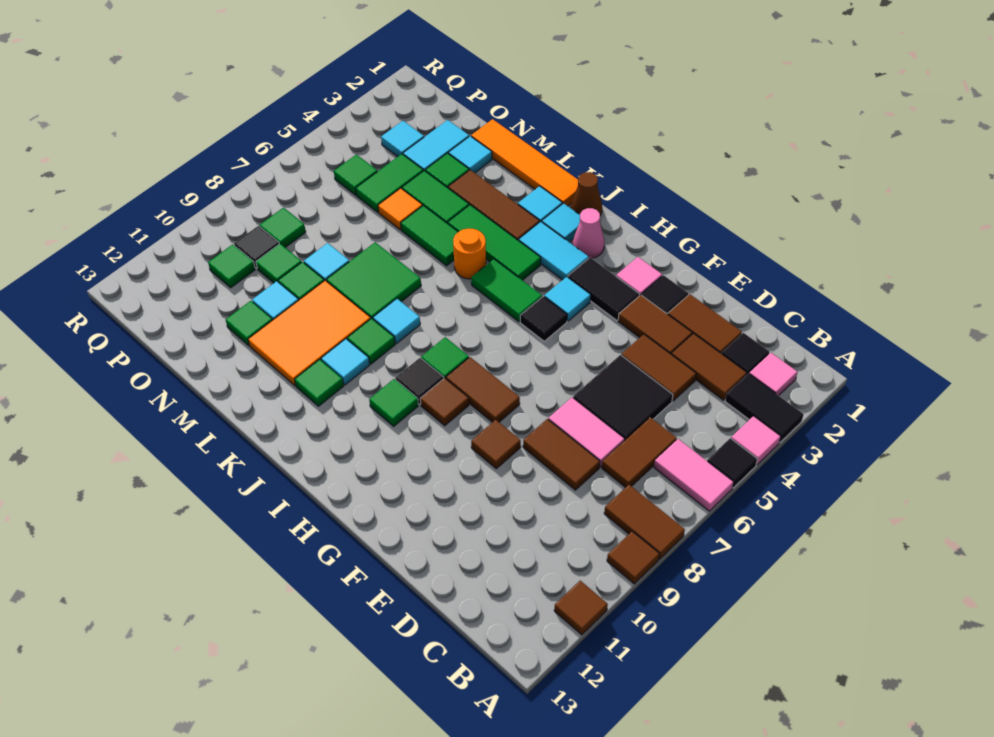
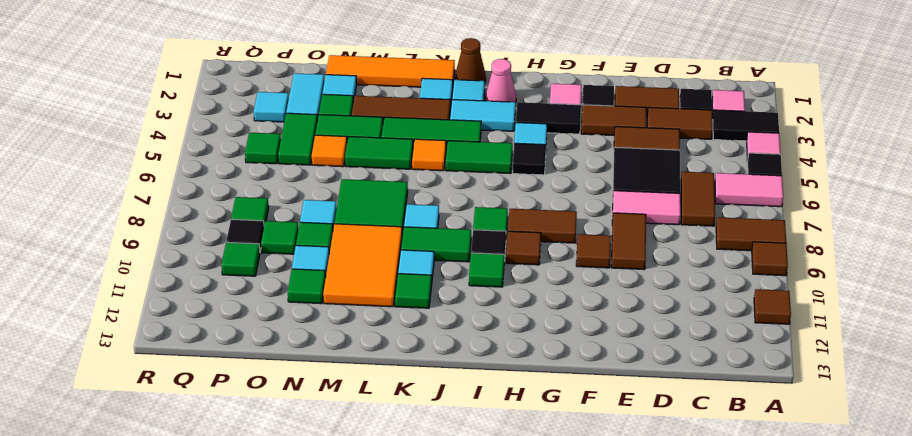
brown 1x2 tile [523,419,600,490] -> brown 1x2 tile turned to [611,213,646,270]
orange 1x1 round brick [453,229,486,279] -> orange 1x1 tile [412,139,446,171]
green 1x1 tile [347,318,395,364] -> green 1x2 tile [401,227,471,262]

